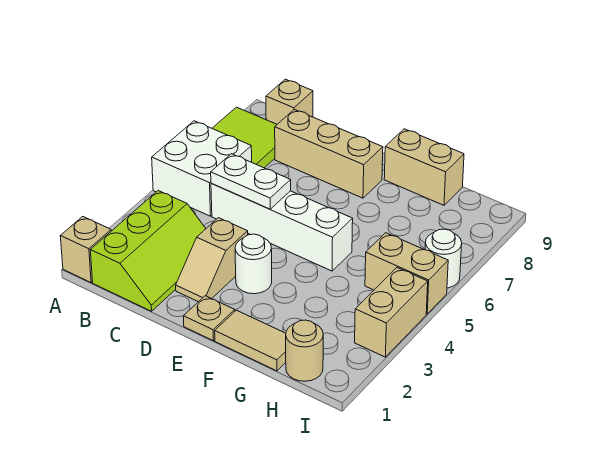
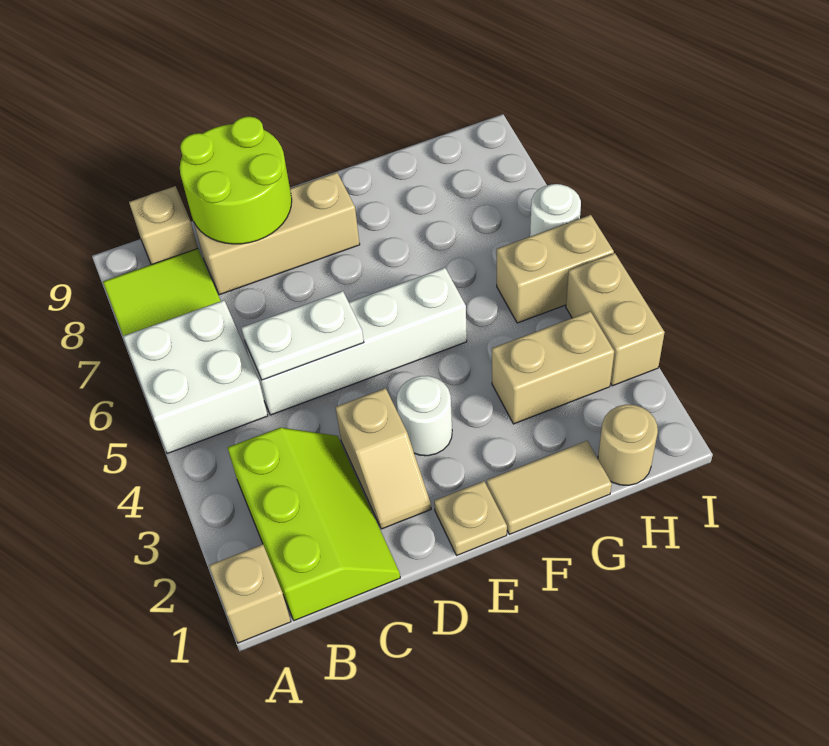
none -> lime 2x2 round brick [180,117,292,244]
tan 1x2 brick [384,129,464,205] -> tan 1x2 brick moved to [492,312,614,424]

